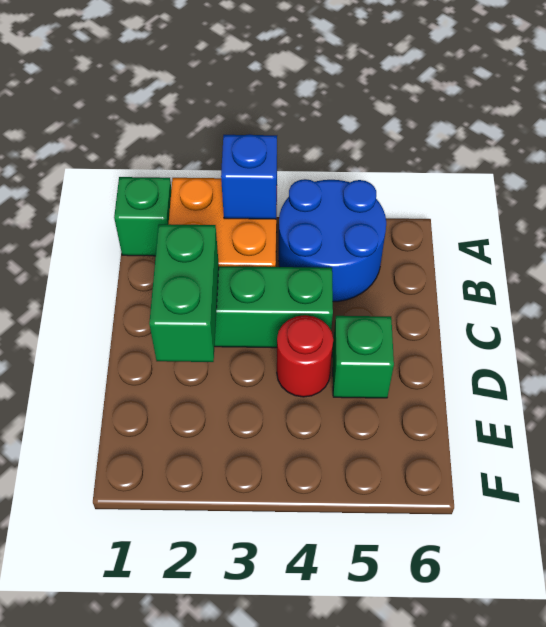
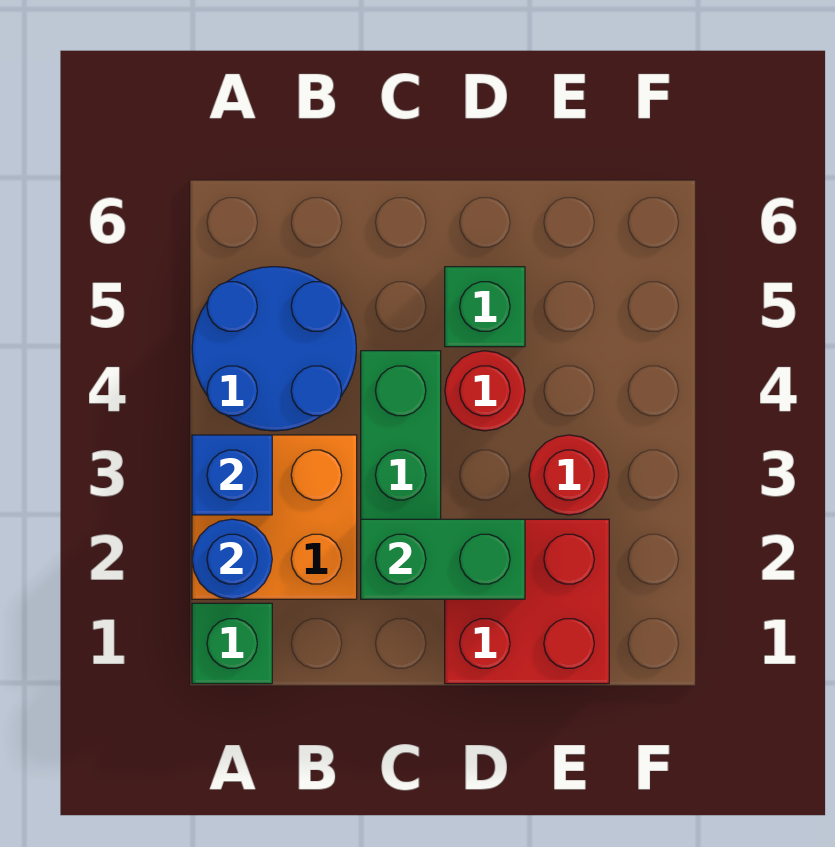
none -> blue 1x1 round brick [192,519,272,599]
none -> red 2x2 brick [445,519,609,684]
none -> red 1x1 round brick [529,435,609,515]

